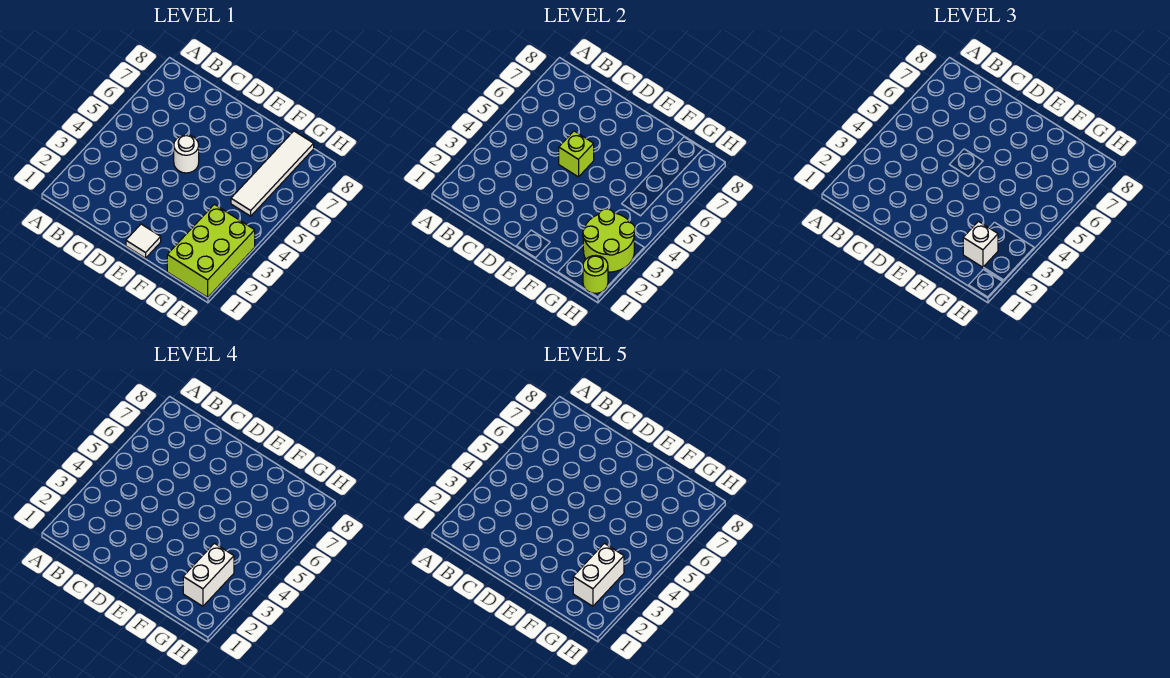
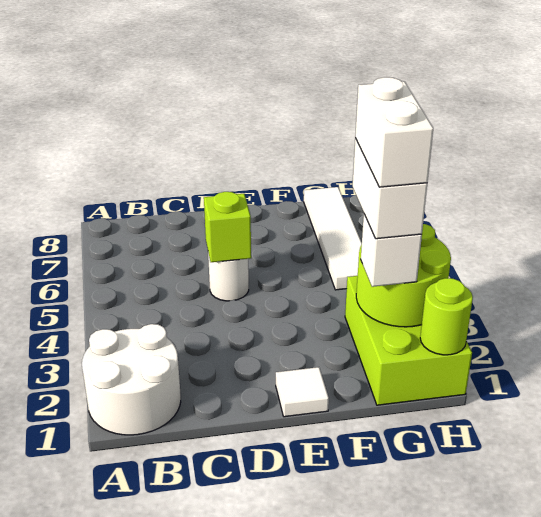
none -> white 2x2 round brick [82,324,181,435]

